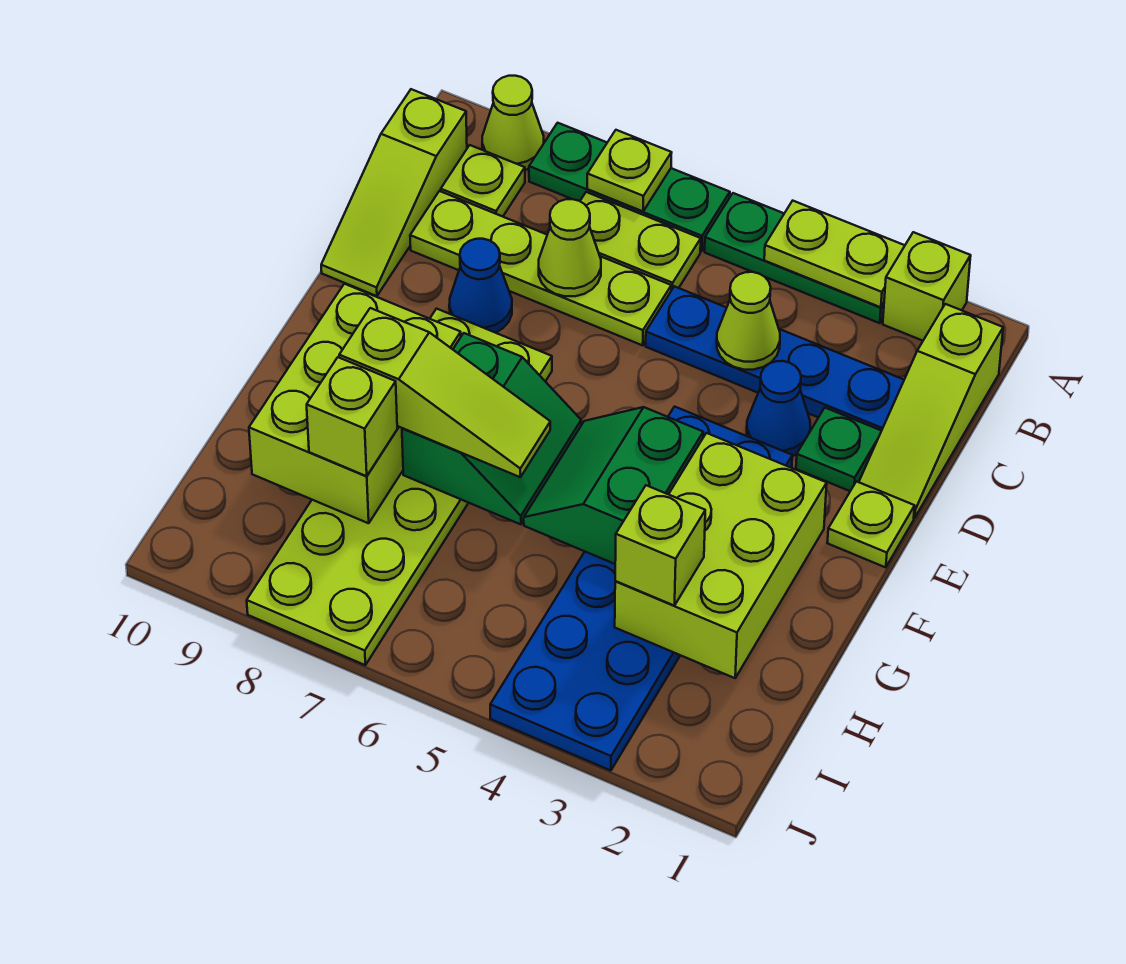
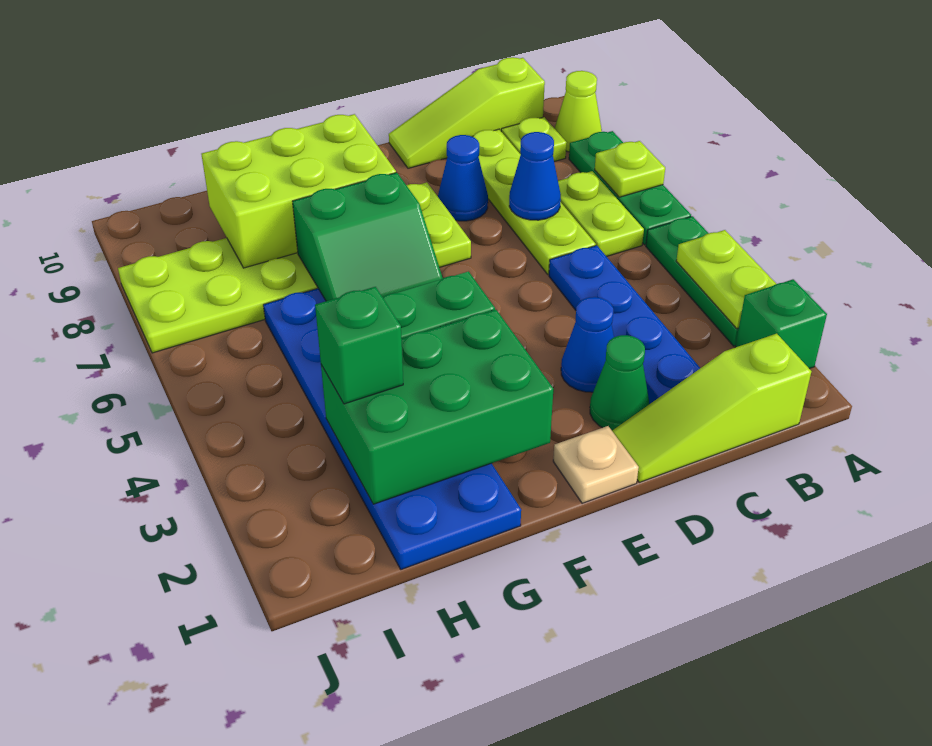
lime 1x1 brick [883,232,971,341] -> green 1x1 brick [735,279,827,369]
lime 1x1 cone [717,272,780,370] -> none
lime 1x1 cone [539,199,601,296] -> blue 1x1 cone [509,132,561,220]
green 1x1 plate [796,408,881,491] -> green 1x1 cone [590,335,649,430]
lime 1x1 plate [828,481,915,568] -> tan 1x1 plate [553,426,639,503]
blue 2x6 plate [490,407,792,771] -> blue 2x6 plate turned to [263,289,521,570]
lime 2x3 brick [615,433,827,678] -> green 2x3 brick [321,310,553,504]
lime 1x3 slope [339,308,550,477] -> none
lime 1x1 brick [615,485,705,606] -> green 1x1 brick [315,287,403,404]
lime 1x1 brick [307,357,397,476] -> none

